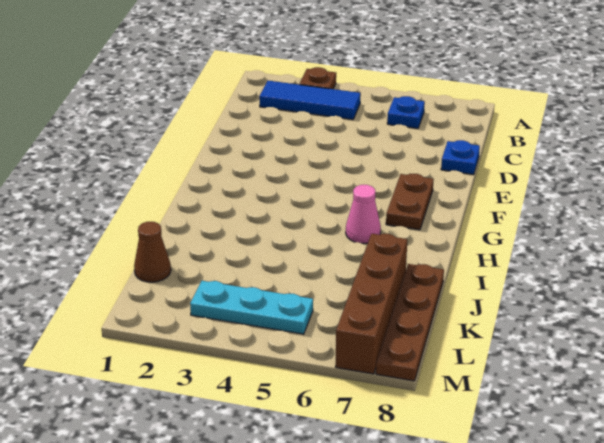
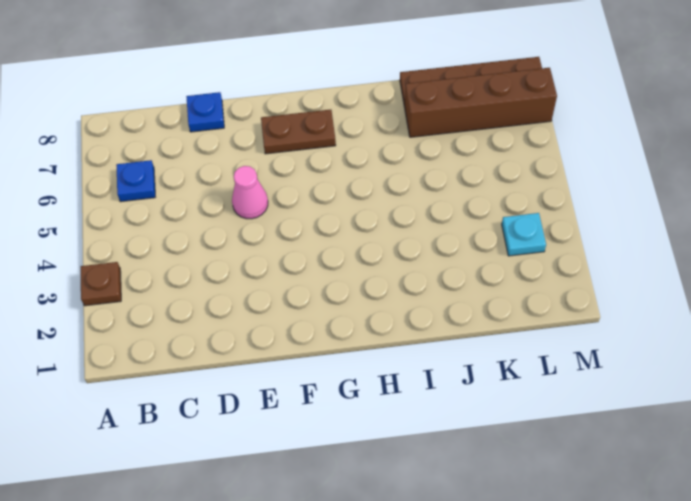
blue 1x3 tile [259,81,360,120] -> none
pink 1x1 cone [346,185,381,244] -> pink 1x1 cone moved to [232,166,268,219]
brown 1x1 cone [134,222,171,282] -> none
cyan 1x3 plate [190,281,313,334] -> cyan 1x1 plate [502,213,546,256]

